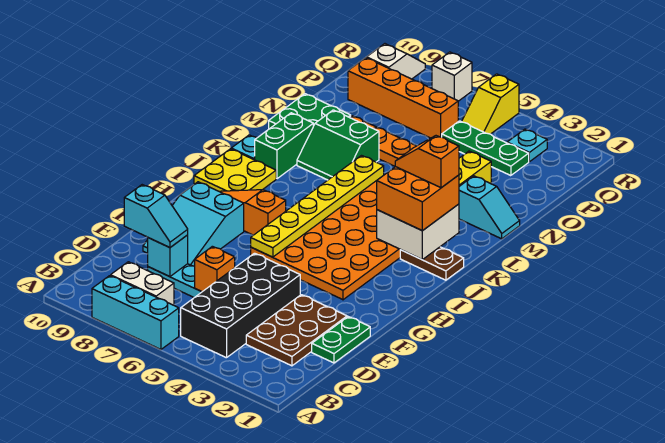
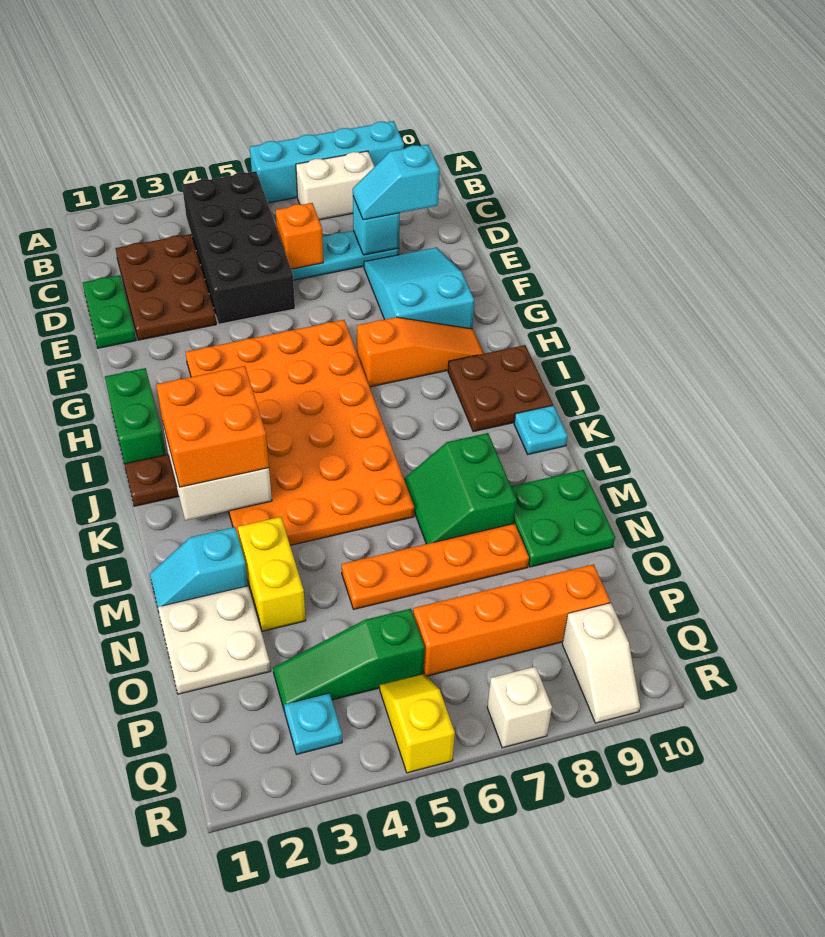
cyan 1x3 brick [92,276,179,349] -> cyan 1x4 brick [250,121,404,203]
yellow 1x6 plate [251,156,384,257] -> none
yellow 2x2 plate [194,149,276,191] -> brown 2x2 plate [448,345,553,432]
orange 1x2 slope [395,136,459,188] -> none
green 1x2 brick [255,113,313,179] -> green 1x2 brick moved to [105,368,166,464]
green 2x2 slope [297,110,379,180] -> green 2x2 slope turned to [404,433,517,544]
none -> white 2x2 plate [158,586,271,694]
green 1x3 plate [442,121,529,176] -> green 1x3 slope [273,609,425,712]

